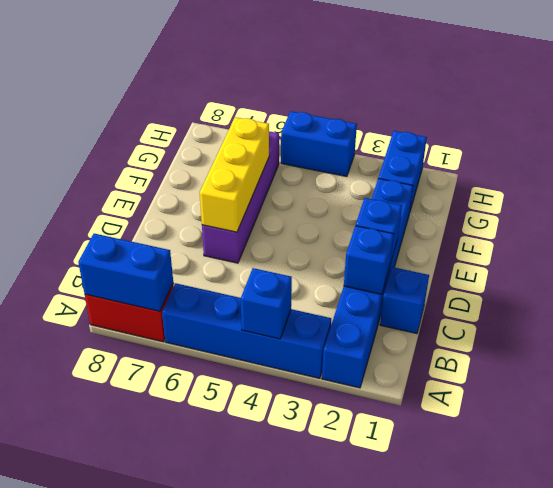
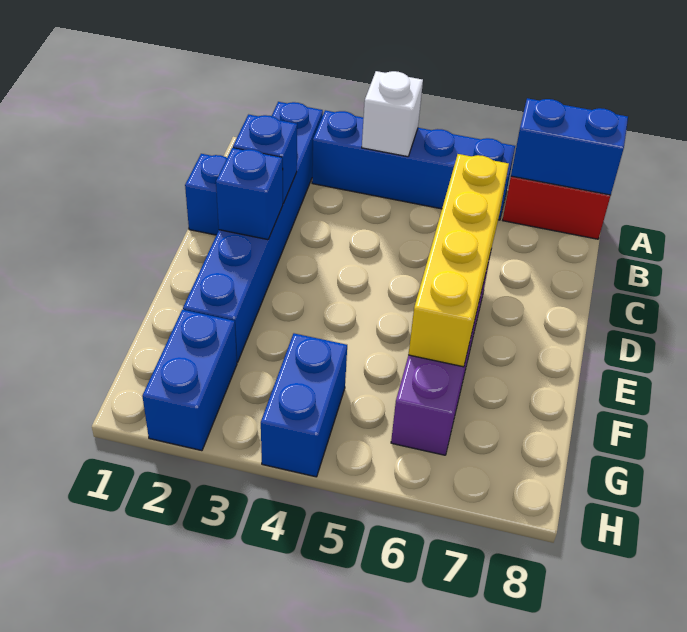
blue 1x1 brick [241,268,292,339] -> white 1x1 brick [362,71,423,157]
yellow 1x3 brick [200,117,269,232] -> yellow 1x4 brick [408,154,509,367]
blue 1x2 brick [281,111,357,177] -> blue 1x2 brick turned to [261,333,347,477]

